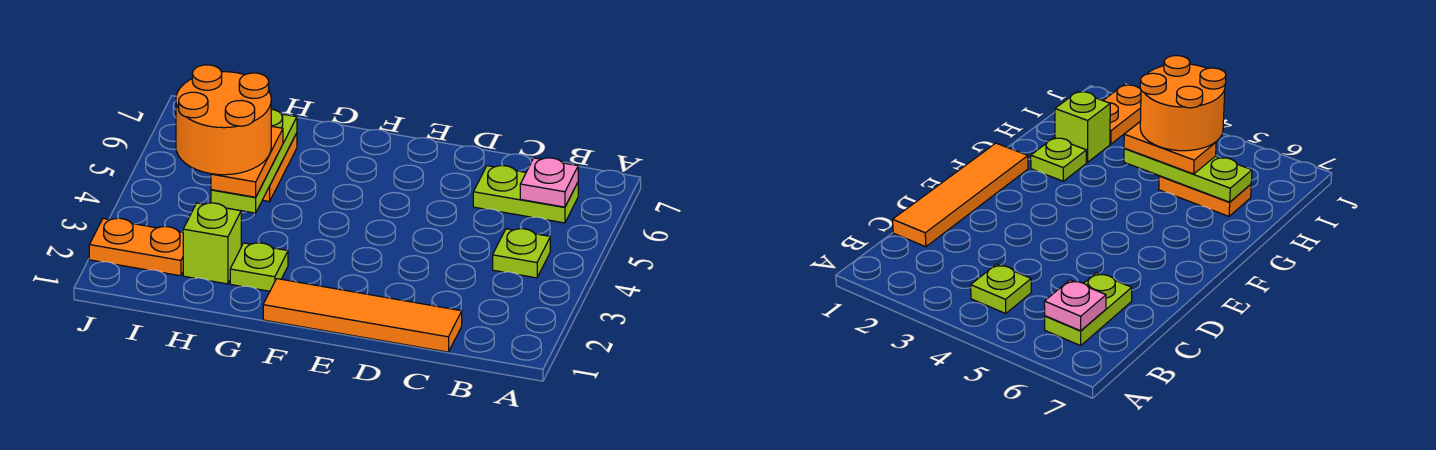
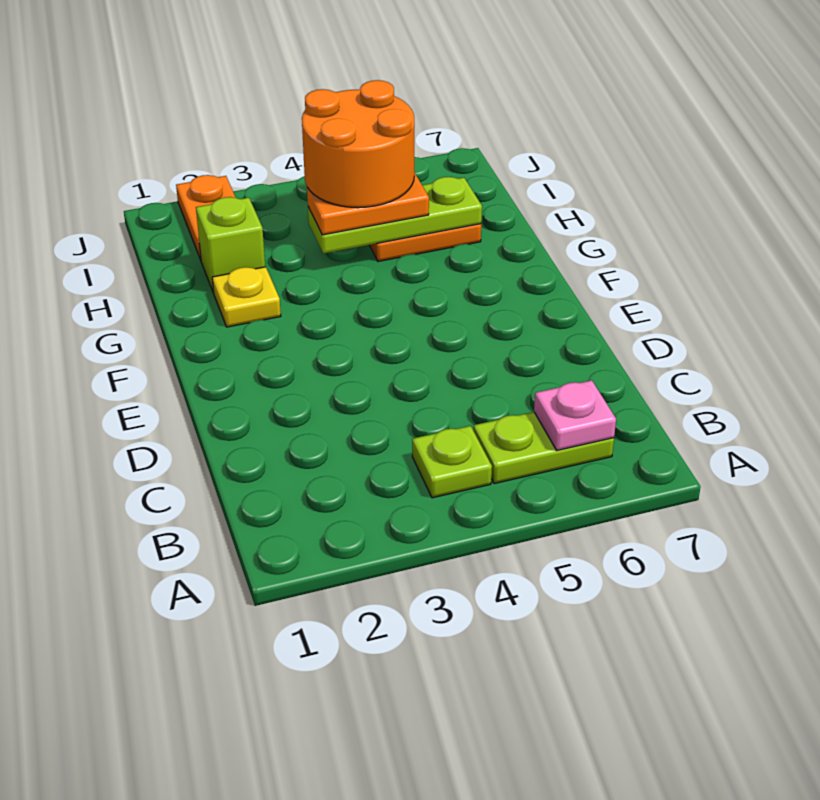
lime 1x2 plate [473,166,578,223] -> lime 1x2 plate turned to [473,412,614,484]
orange 1x4 tile [263,279,462,352] -> none
lime 1x1 plate [230,243,288,291] -> yellow 1x1 plate [212,267,281,327]

